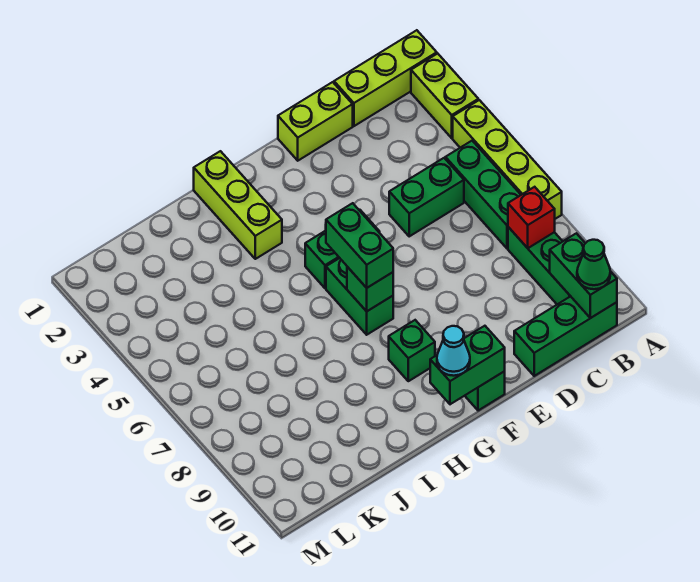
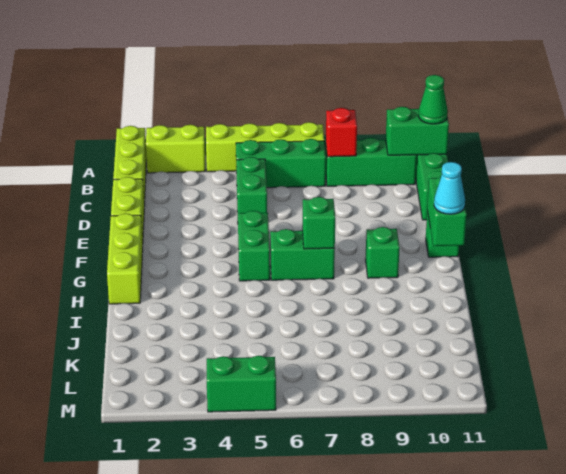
green 1x2 brick [326,203,393,288] -> green 1x2 brick moved to [207,356,276,412]
lime 1x3 brick [194,151,282,259] -> lime 1x3 brick turned to [107,213,143,304]

